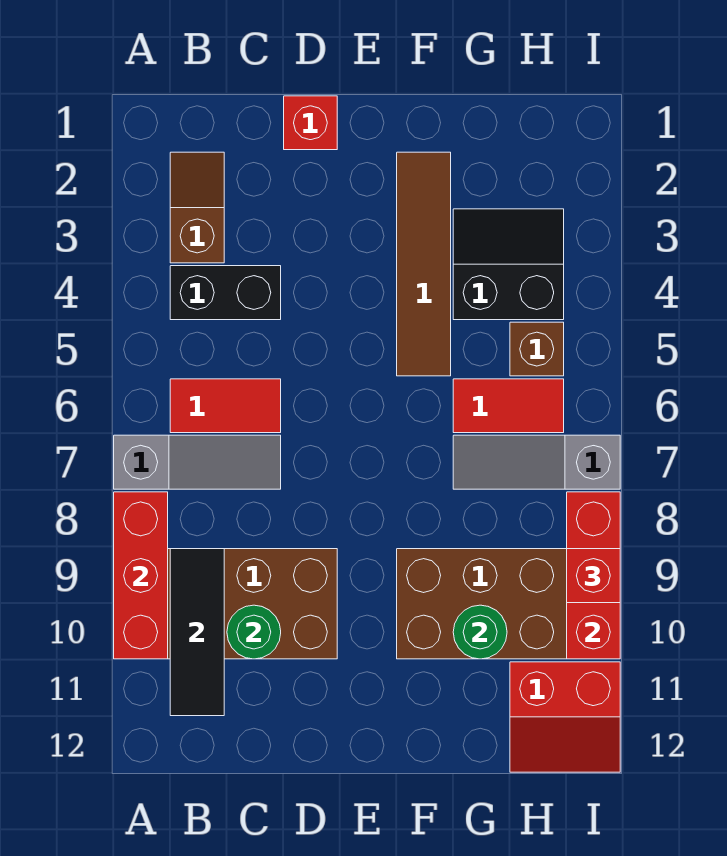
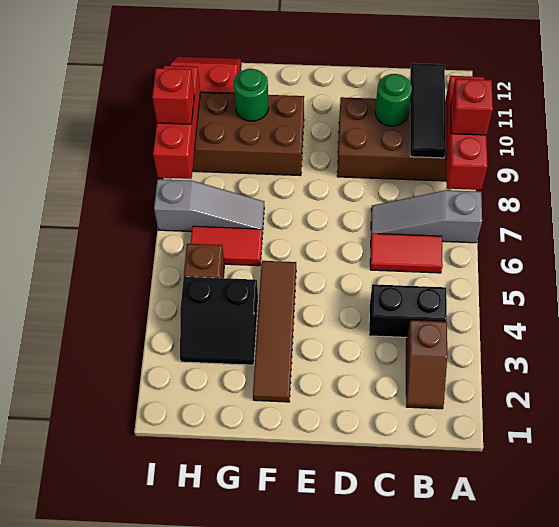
red 1x1 brick [284,96,337,150] -> red 1x1 brick moved to [451,79,493,135]

